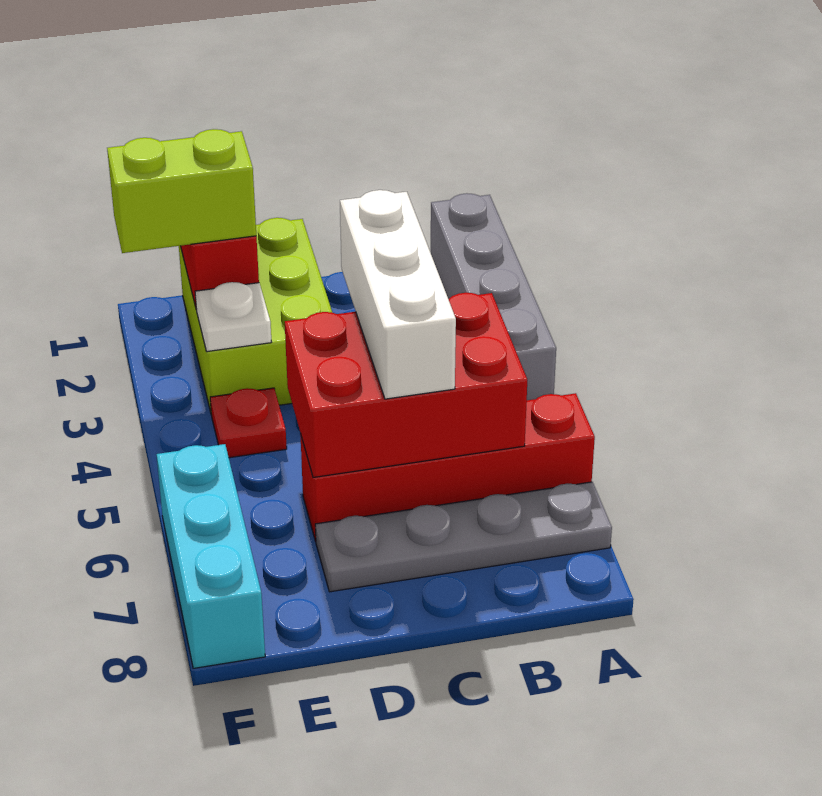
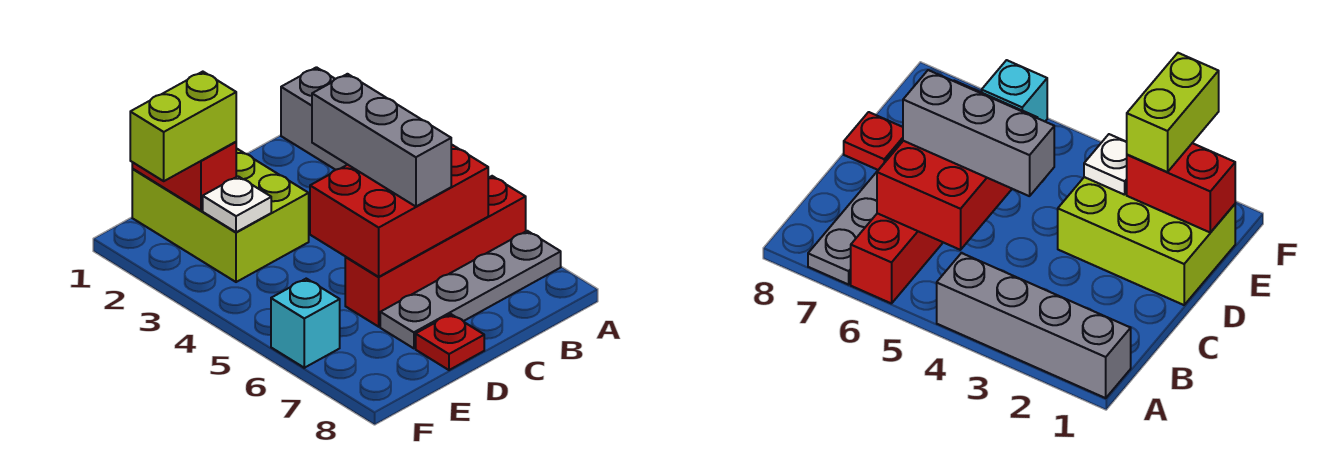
white 1x3 brick [340,190,456,399] -> grey 1x3 brick [312,74,451,206]
red 1x1 plate [210,388,287,458] -> red 1x1 plate moved to [416,314,484,370]
cyan 1x3 brick [157,444,265,668] -> cyan 1x1 brick [271,279,340,368]

